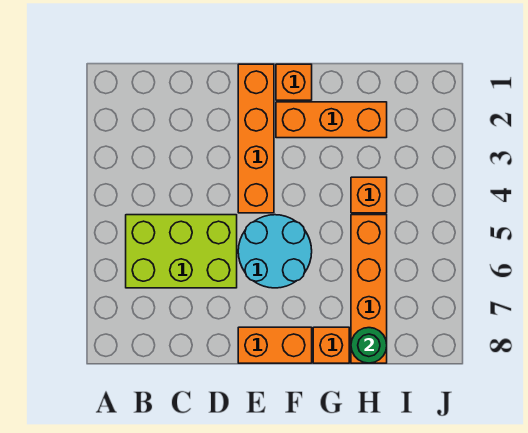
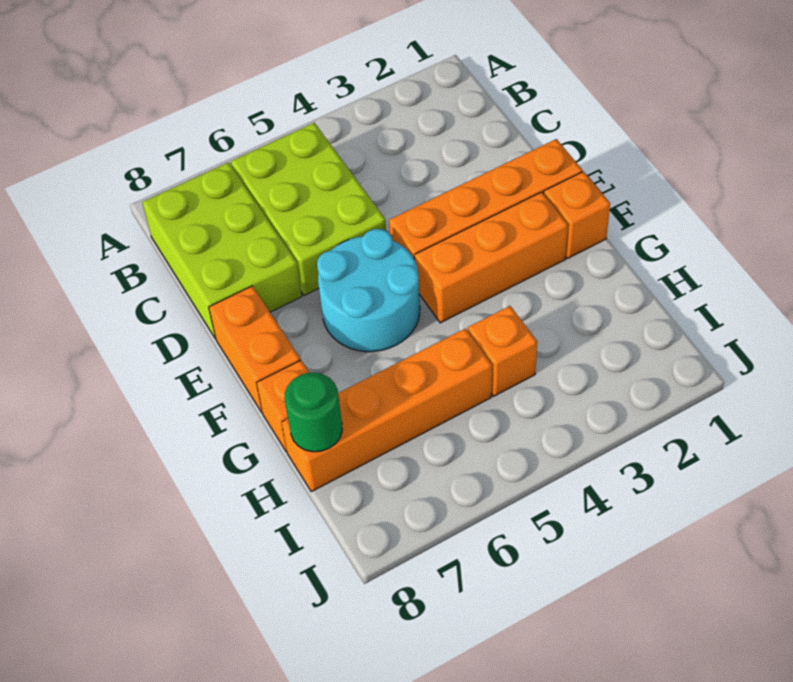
none -> lime 2x3 brick [142,162,302,339]
orange 1x3 brick [276,102,387,138] -> orange 1x3 brick turned to [414,192,568,323]

